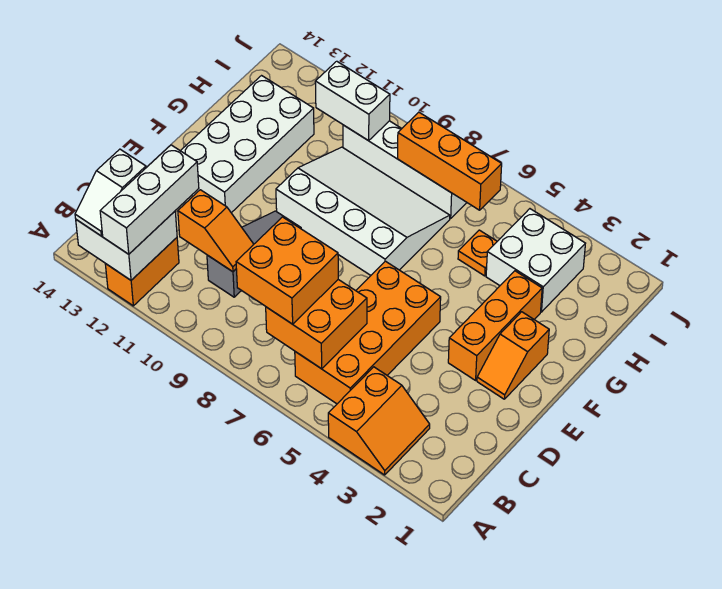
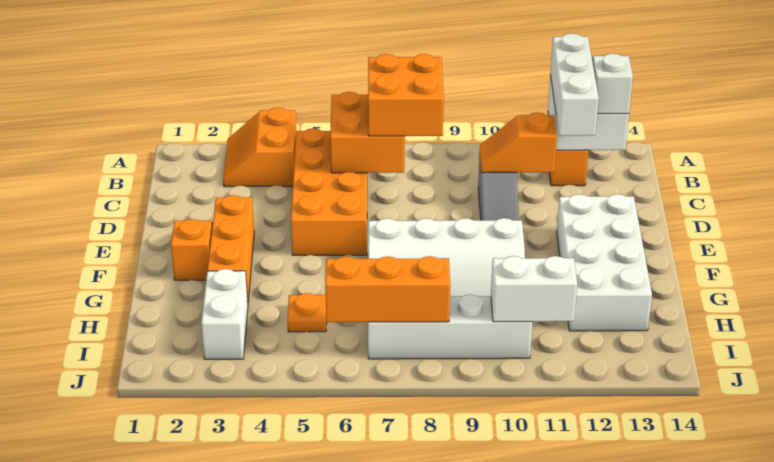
white 2x2 brick [486,209,585,312] -> white 1x2 brick [201,269,248,359]

